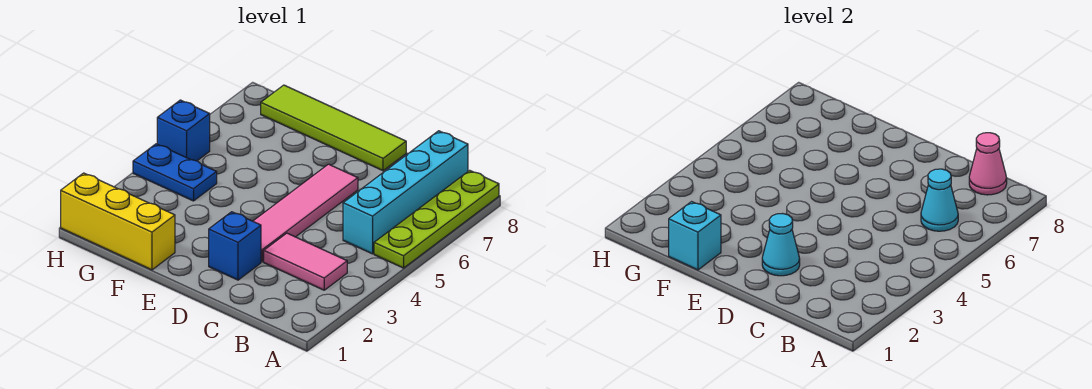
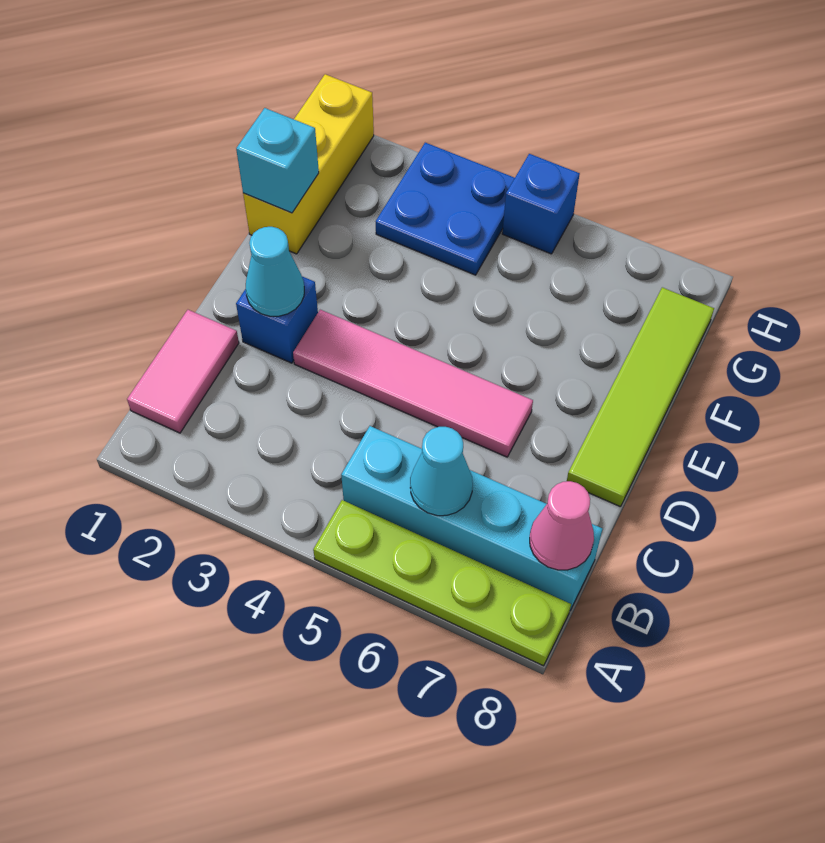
pink 1x2 tile [264,233,347,290] -> pink 1x2 tile moved to [127,310,239,433]
blue 1x2 plate [133,144,217,201] -> blue 2x2 plate [376,143,515,275]

